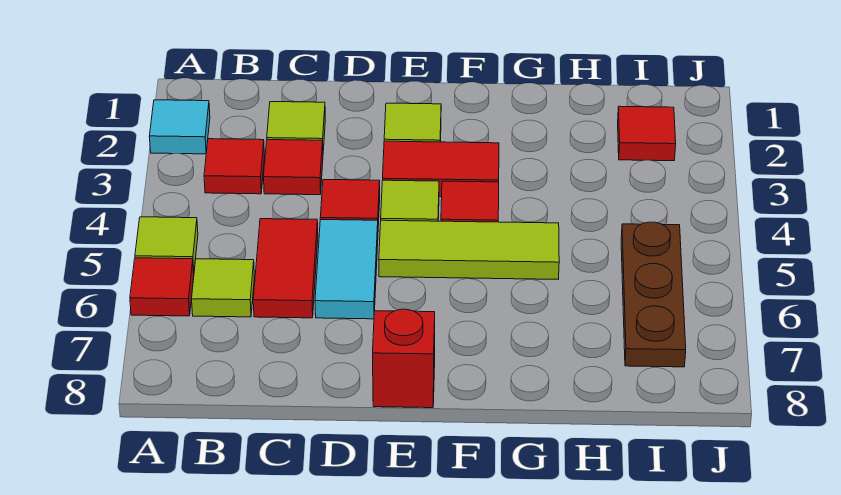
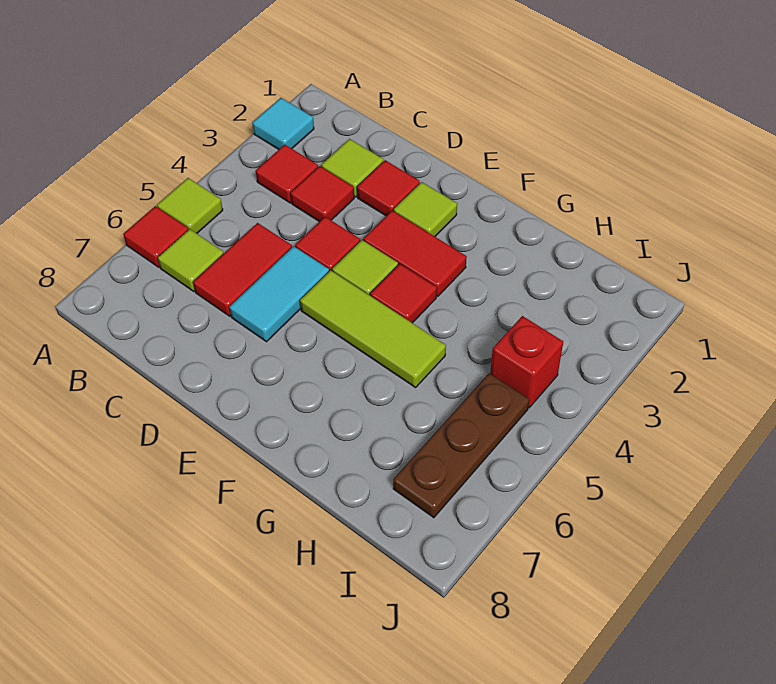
red 1x1 brick [373,309,435,408] -> red 1x1 brick moved to [490,316,563,408]
red 1x1 tile [618,106,676,161] -> red 1x1 tile moved to [357,160,420,216]

